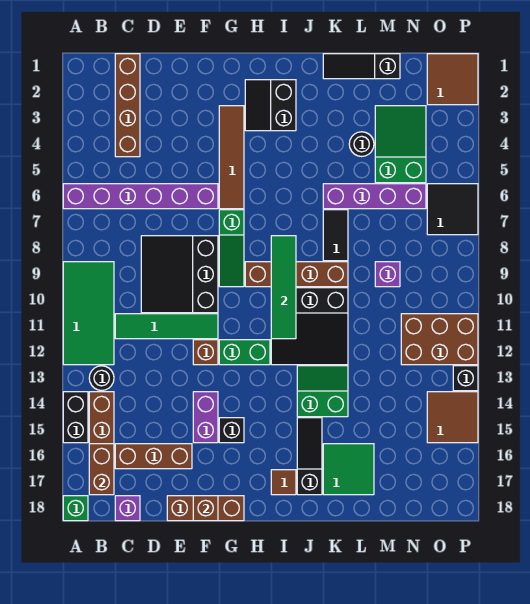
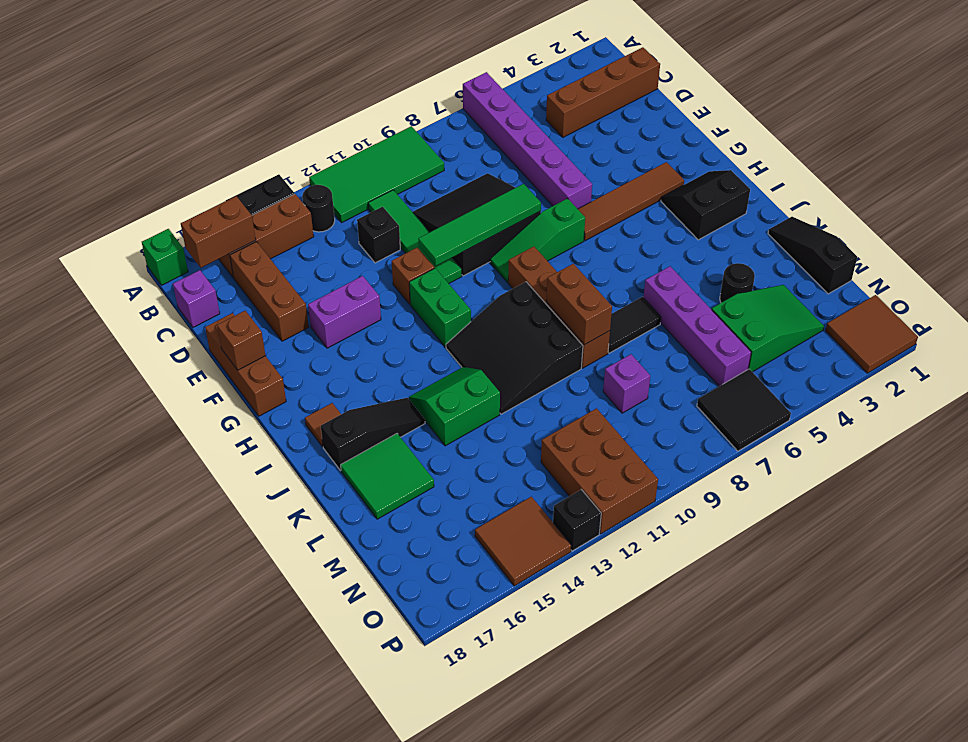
black 1x1 brick [219,418,244,443] -> black 1x1 brick moved to [357,207,400,263]
green 1x4 tile [271,236,296,339] -> green 1x4 tile moved to [418,184,541,266]
none -> brown 1x2 brick [546,264,612,345]
green 2x2 slope [297,366,348,417] -> green 2x2 slope turned to [409,367,500,446]

